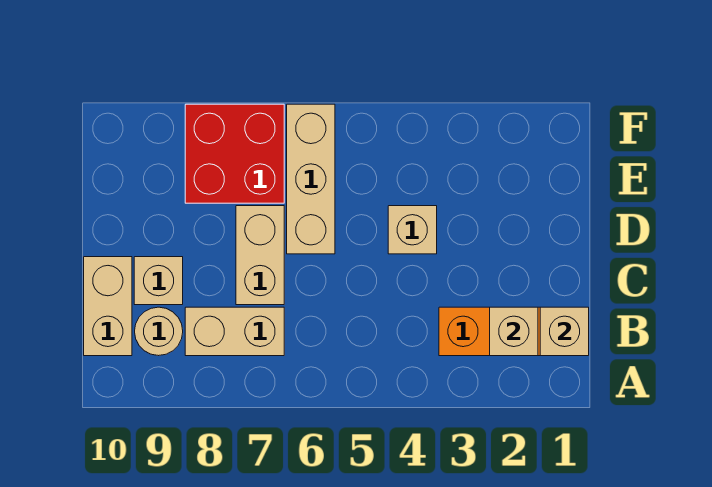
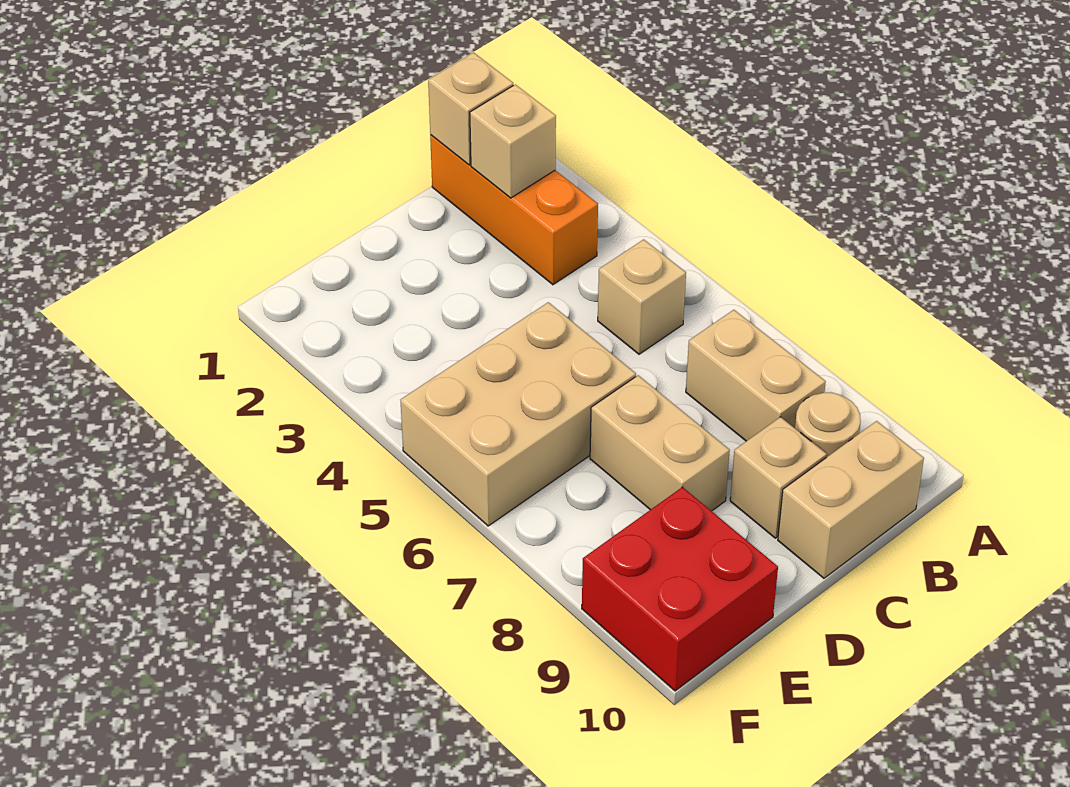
tan 1x2 brick [236,206,284,305] -> tan 1x2 brick turned to [590,375,730,511]
tan 1x1 brick [388,206,437,254] -> tan 1x1 brick moved to [598,239,686,354]
tan 1x3 brick [287,104,335,254] -> tan 2x3 brick [400,302,636,526]
red 2x2 brick [185,104,284,203] -> red 2x2 brick moved to [582,487,778,691]

